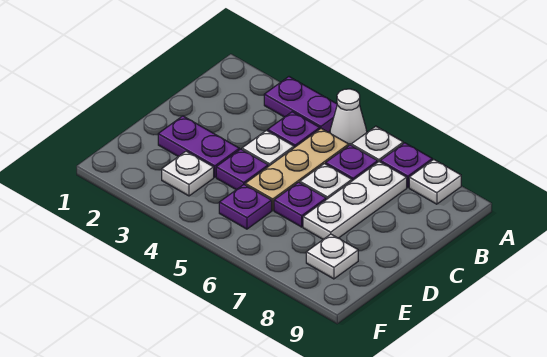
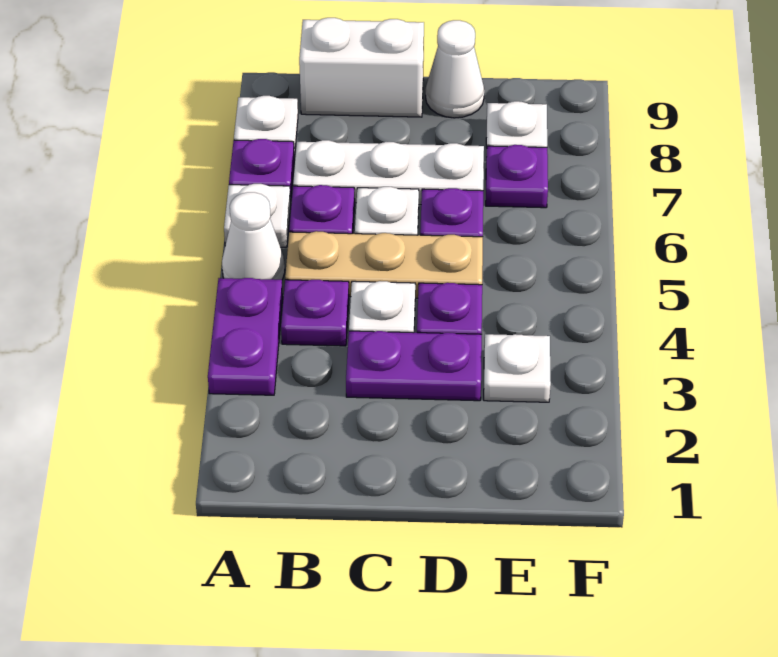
none -> white 1x2 brick [299,18,424,117]
purple 1x2 plate [158,116,239,177] -> purple 1x2 plate turned to [346,331,482,401]
none -> white 1x1 cone [426,20,484,118]
purple 1x1 plate [219,185,272,229] -> purple 1x1 plate moved to [486,145,548,208]

